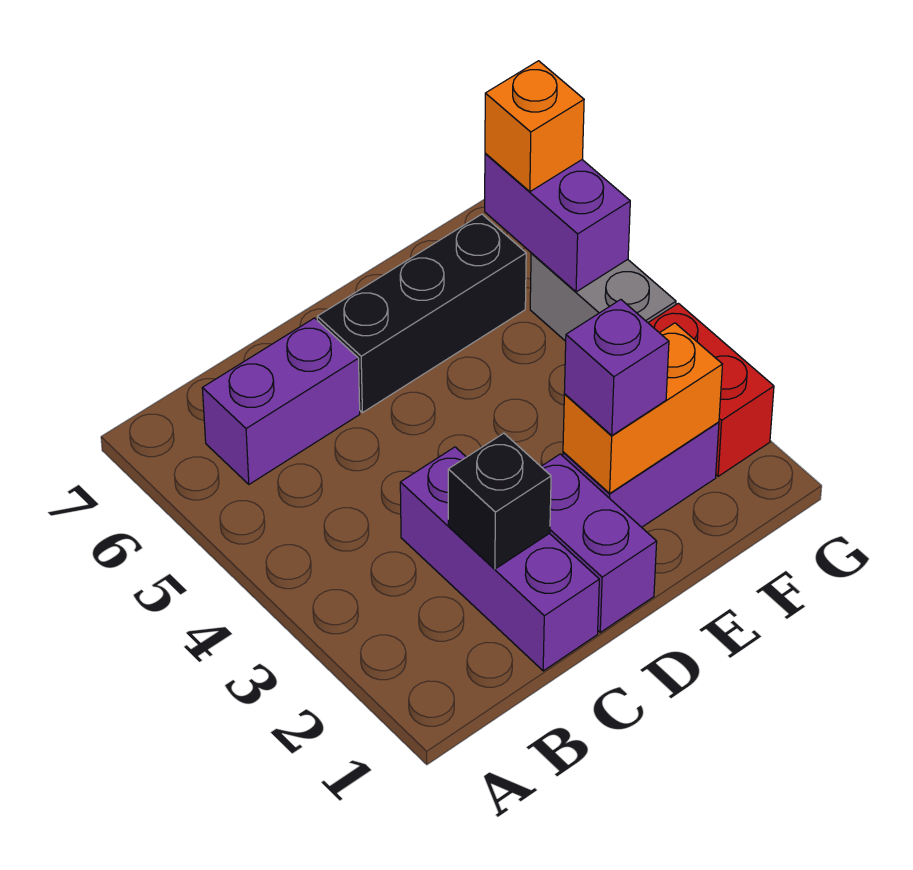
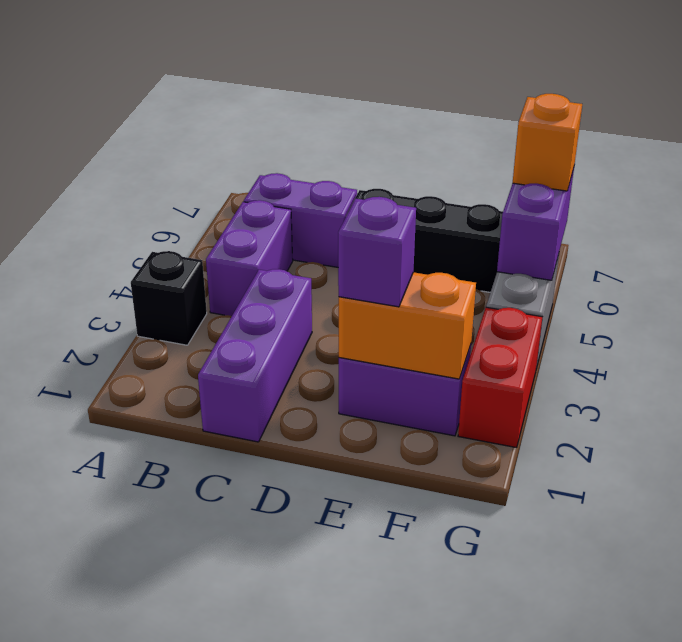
black 1x1 brick [448,433,551,569] -> black 1x1 brick moved to [131,251,207,345]
purple 1x2 brick [541,454,657,632] -> purple 1x2 brick moved to [206,200,293,316]

